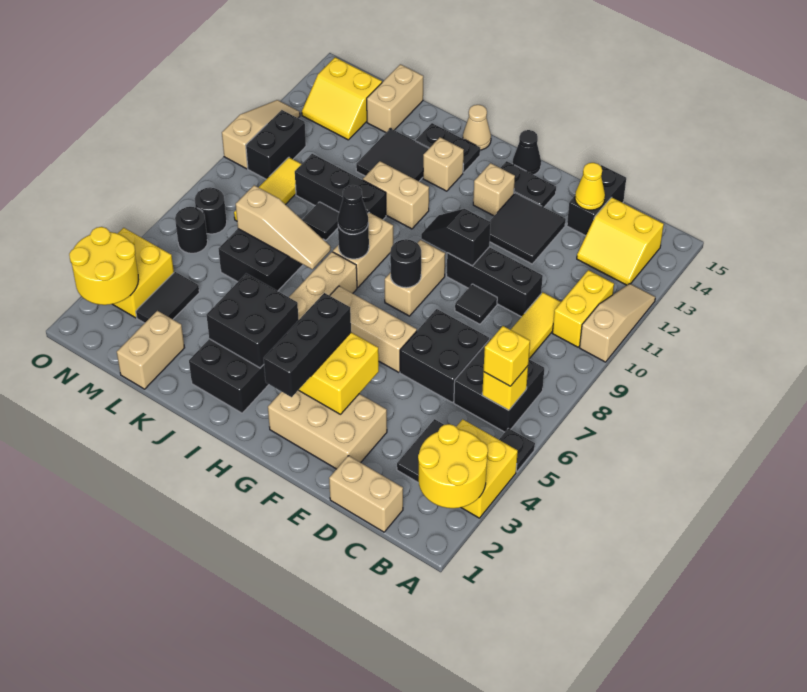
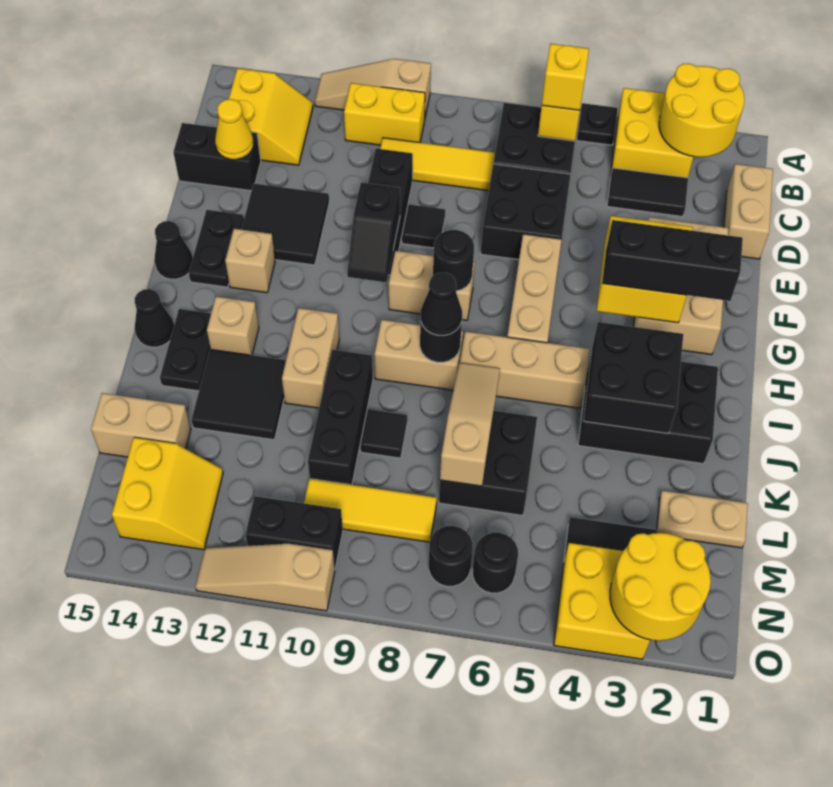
tan 1x1 cone [463,105,491,150] -> black 1x1 cone [135,289,174,347]
tan 1x2 brick [117,311,185,389] -> tan 1x2 plate [656,491,748,548]

